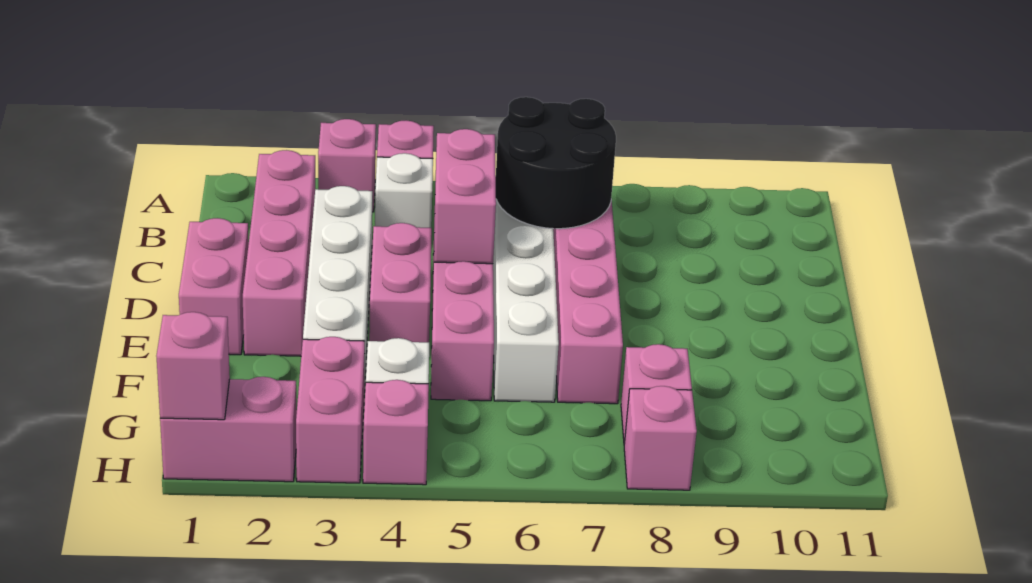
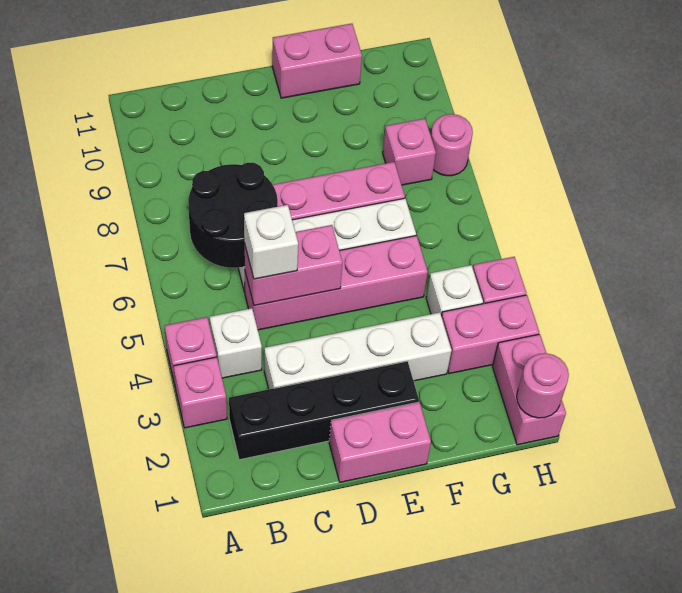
pink 1x4 brick [243,150,315,356] -> black 1x4 brick [229,361,419,460]
none -> white 1x1 brick [244,205,298,279]
pink 1x2 brick [369,223,432,342] -> pink 1x2 brick moved to [272,24,362,98]
pink 1x1 brick [156,312,230,420] -> pink 1x1 round brick [517,353,569,418]
pink 1x1 brick [624,386,697,490] -> pink 1x1 round brick [431,114,473,176]

